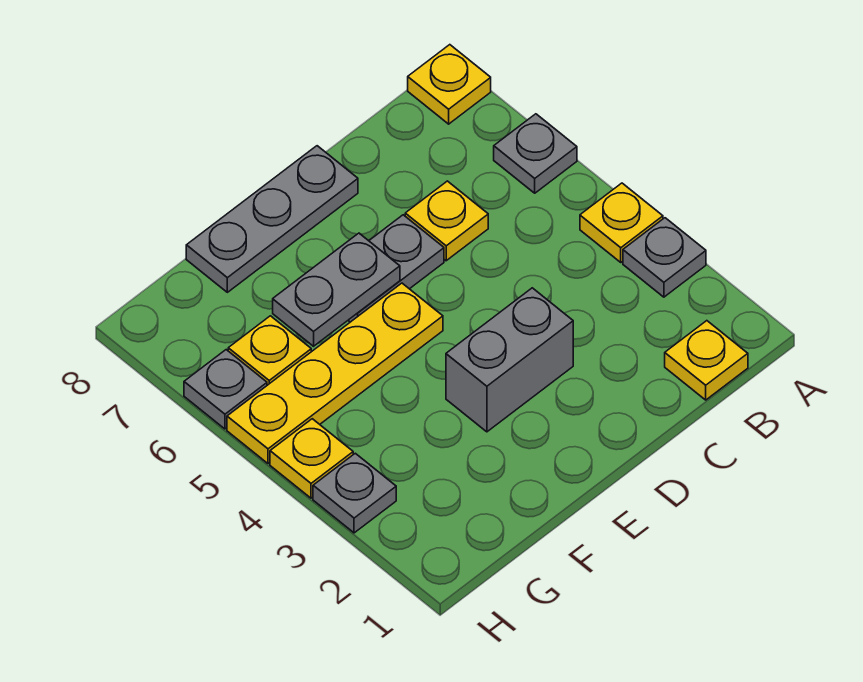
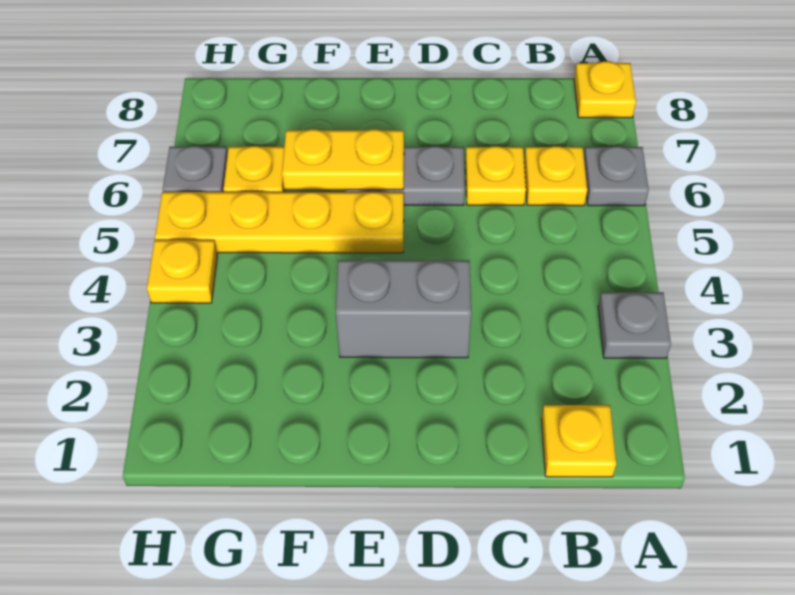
yellow 1x1 plate [580,183,663,262] -> yellow 1x1 plate moved to [524,146,587,206]
grey 1x3 plate [186,146,358,292] -> none
grey 1x2 plate [273,233,400,346] -> yellow 1x2 plate [282,129,404,190]
grey 1x1 plate [313,453,396,533] -> none

